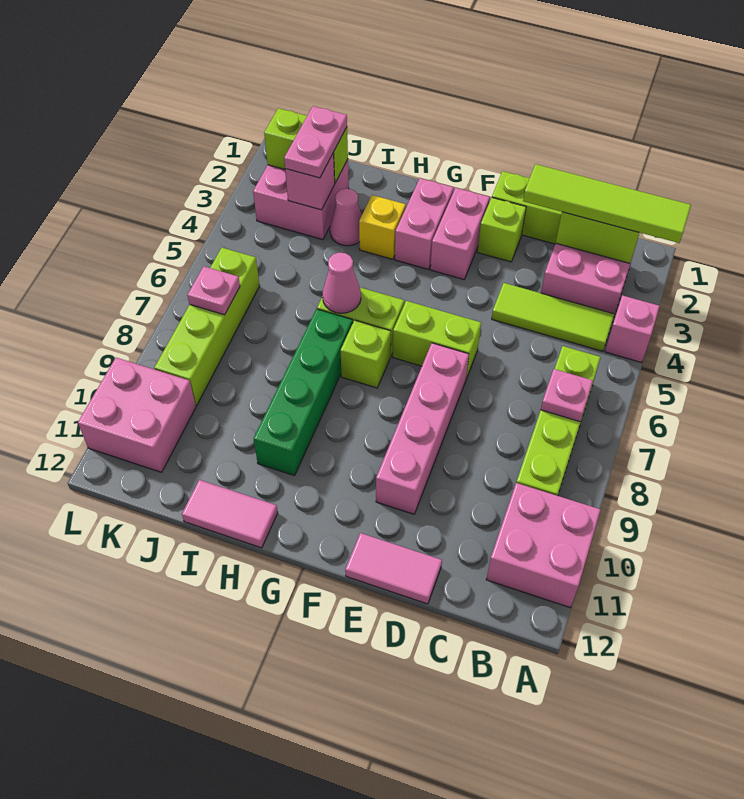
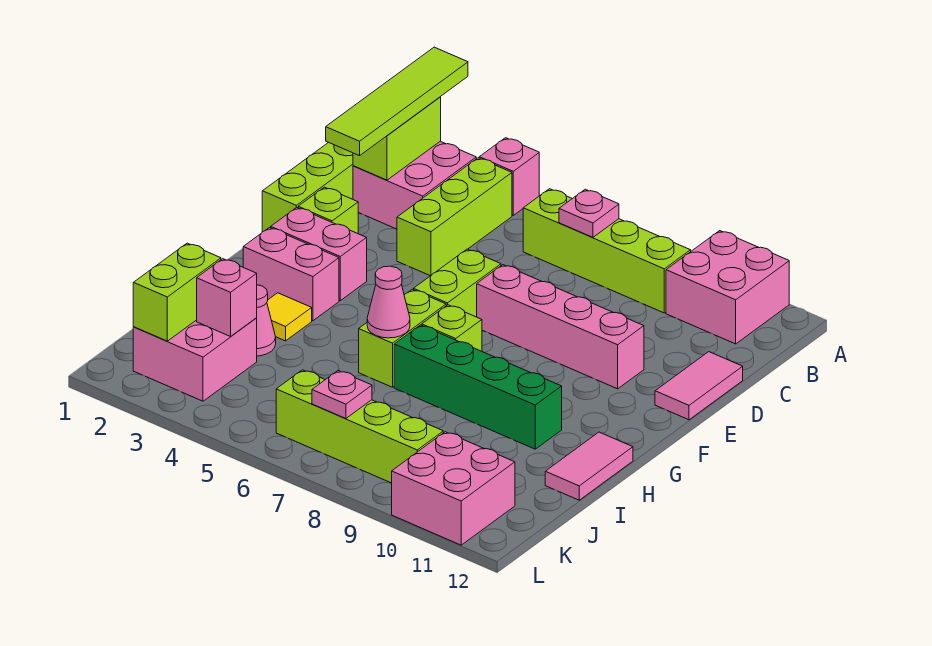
lime 1x3 tile [492,283,615,351] -> lime 1x3 brick [397,158,512,276]
yellow 1x1 brick [359,195,406,259] -> yellow 1x1 tile [267,293,312,341]
pink 1x2 plate [284,106,347,178] -> none

